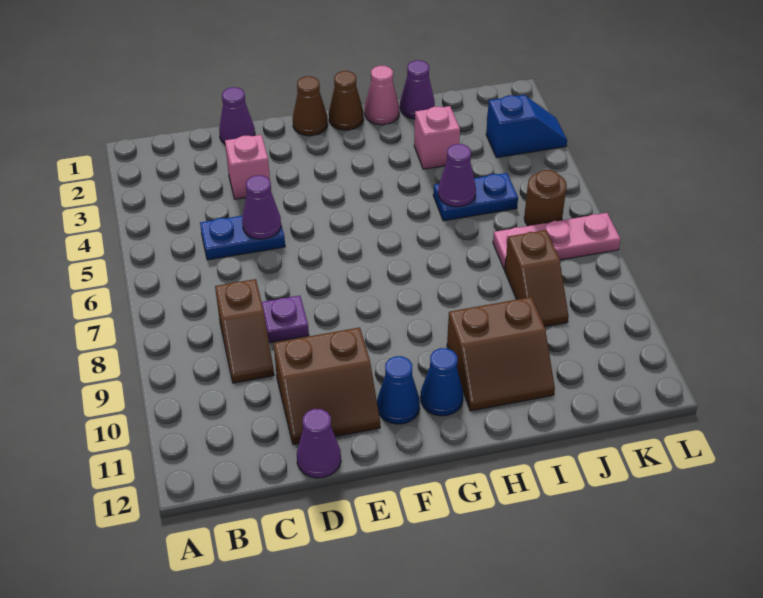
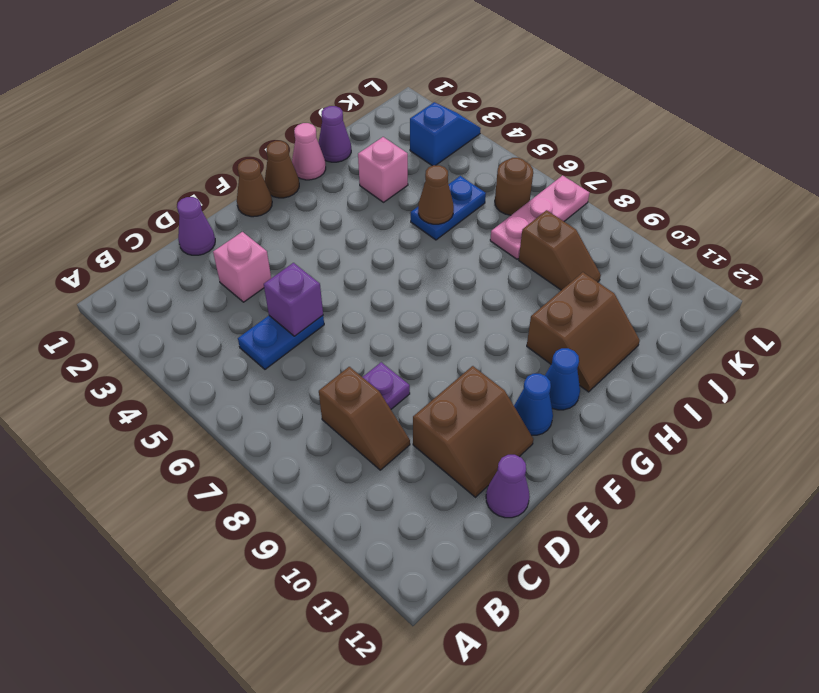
purple 1x1 cone [242,175,281,239] -> purple 1x1 brick [264,263,323,336]
purple 1x1 cone [438,144,476,207] -> brown 1x1 cone [418,165,454,224]

